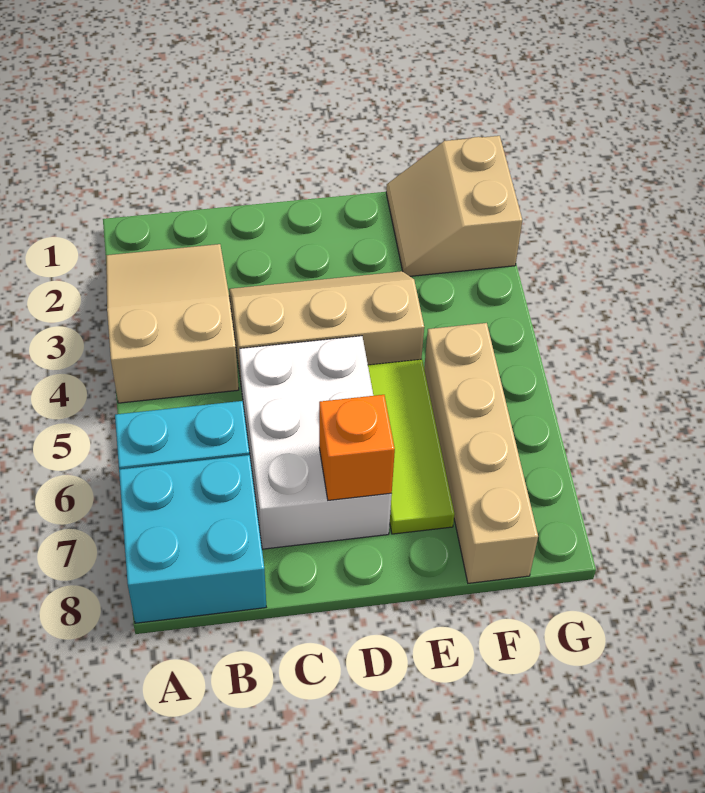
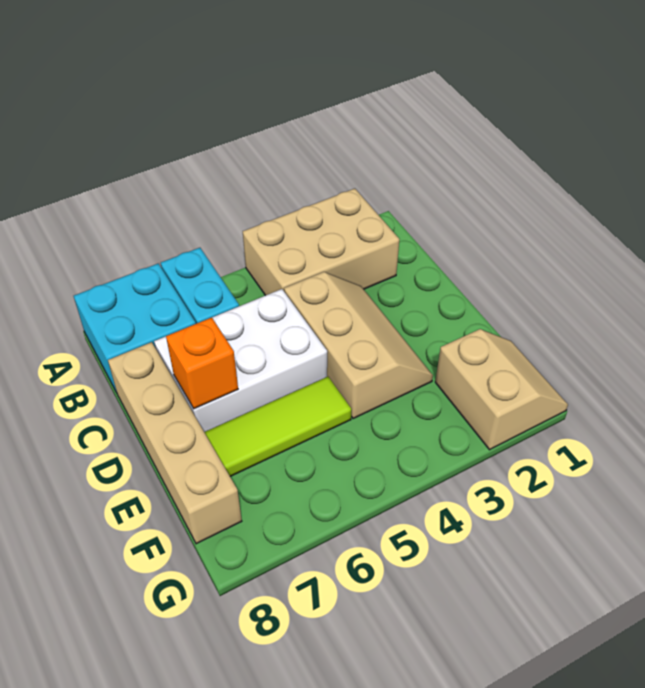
tan 2x3 slope [106,244,239,403] -> tan 2x3 brick [243,189,400,296]
tan 2x2 slope [386,136,522,276] -> tan 2x2 slope turned to [435,329,568,450]
tan 1x4 brick [424,323,538,583] -> tan 1x4 brick turned to [108,342,242,544]

